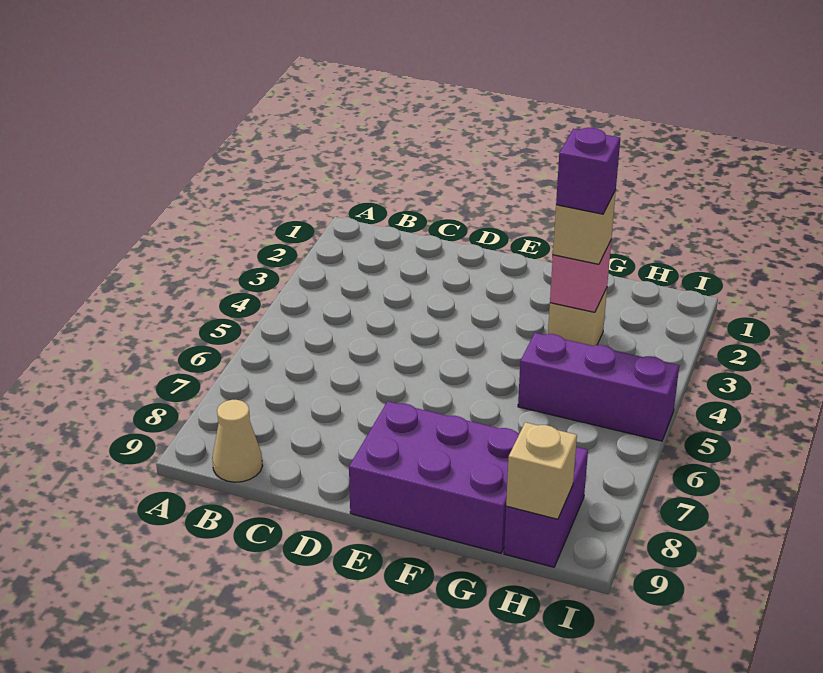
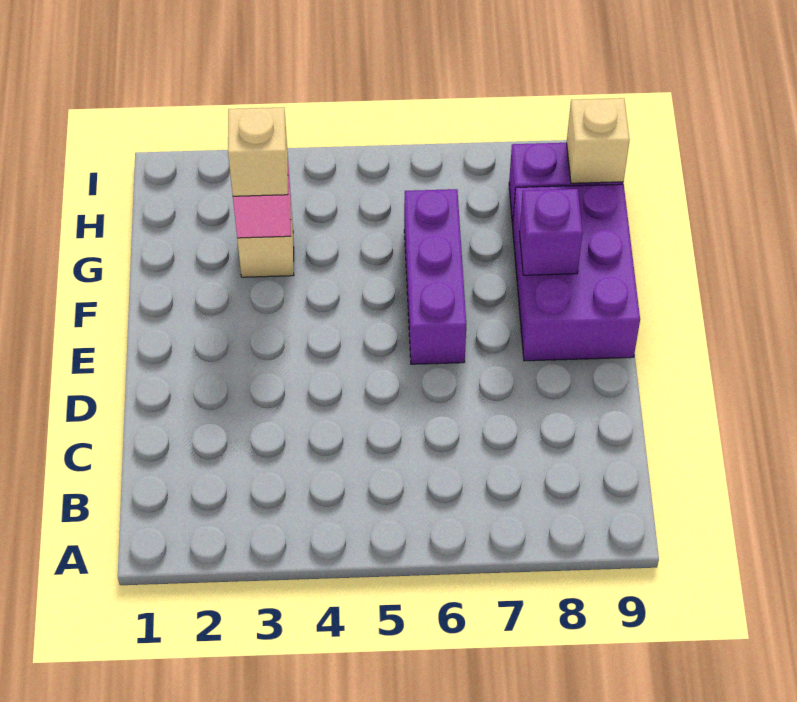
tan 1x1 cone [212,400,262,482] -> none
purple 1x1 brick [556,128,620,214] -> purple 1x1 brick moved to [519,189,582,275]
purple 1x3 brick [518,333,679,441] -> purple 1x3 brick moved to [404,189,466,364]

